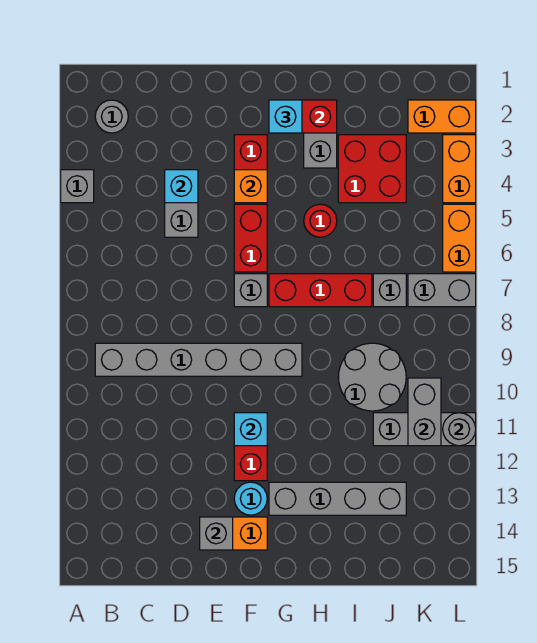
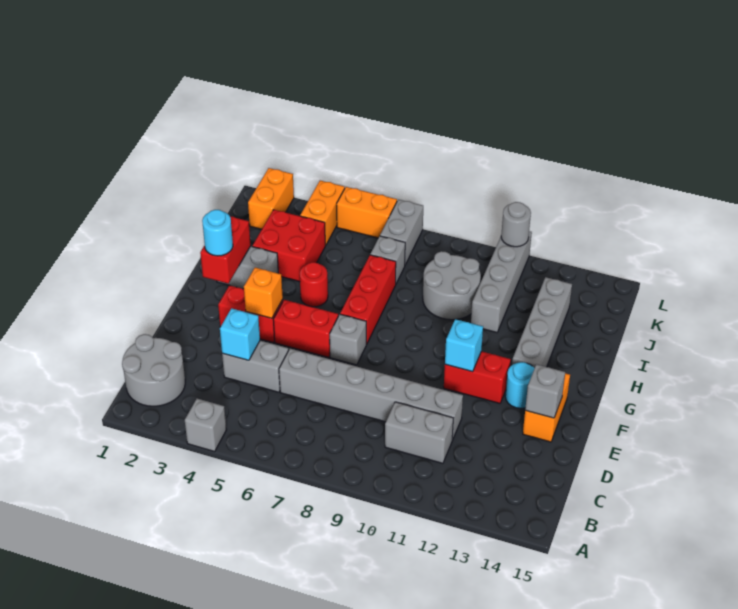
grey 1x1 round brick [95,100,128,133] -> grey 2x2 round brick [122,334,185,406]
grey 1x6 brick [95,343,302,376] -> grey 1x6 brick turned to [279,349,463,440]
cyan 1x1 brick [269,100,302,133] -> cyan 1x1 round brick [202,210,233,256]
grey 1x3 brick [373,413,476,446] -> grey 1x4 brick [471,231,532,332]
grey 1x2 brick [408,378,441,446] -> grey 1x2 brick moved to [385,402,453,463]
orange 1x2 brick [443,135,476,203] -> orange 1x2 brick turned to [300,181,345,245]

